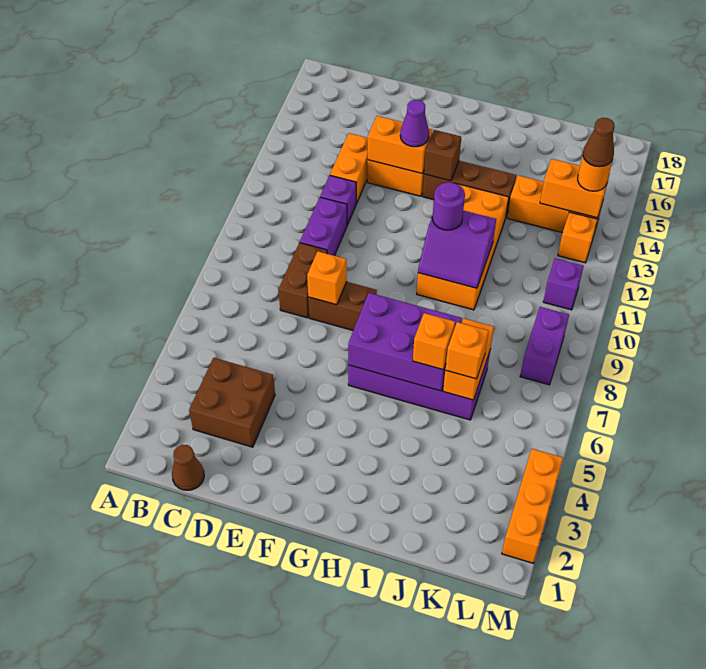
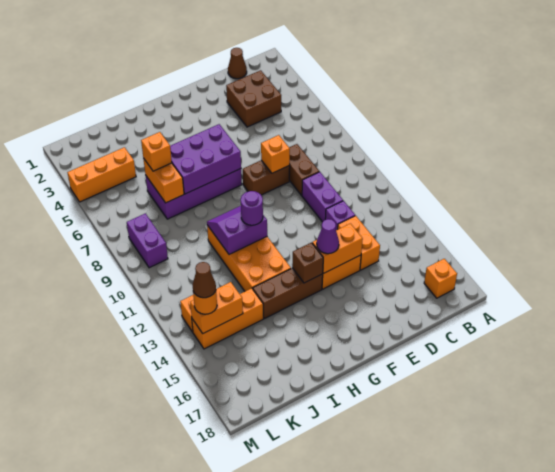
orange 1x1 brick [413,313,455,370] -> orange 1x1 brick moved to [424,259,457,298]
purple 1x1 brick [543,258,583,310] -> none
orange 1x3 brick [502,449,563,563] -> orange 1x3 brick turned to [67,147,136,202]

